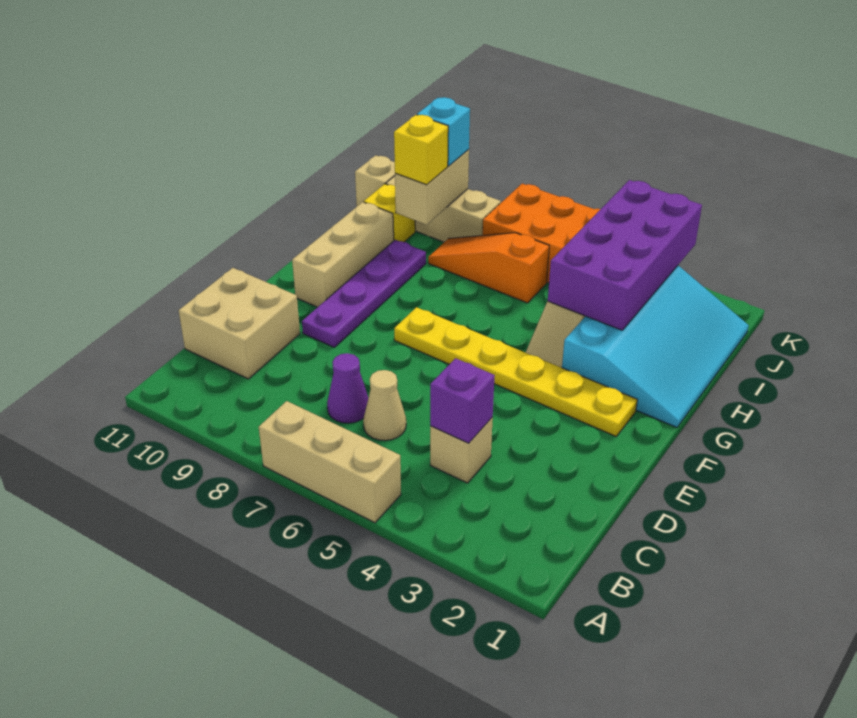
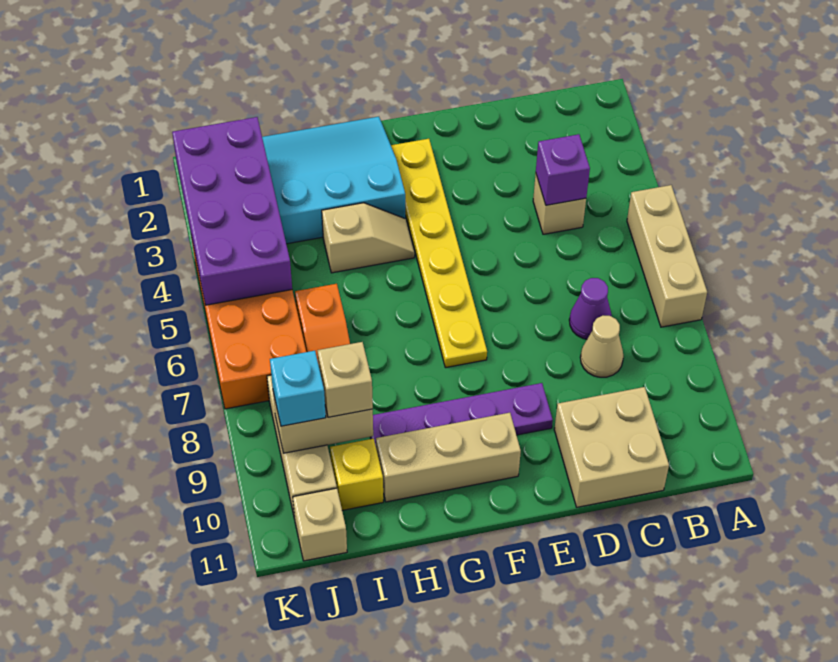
tan 1x1 cone [363,370,406,441] -> tan 1x1 cone moved to [580,316,623,377]
purple 2x4 brick [548,180,702,330] -> purple 2x4 brick turned to [172,117,292,305]
yellow 1x1 brick [394,115,448,185] -> tan 1x1 brick [317,342,373,417]

